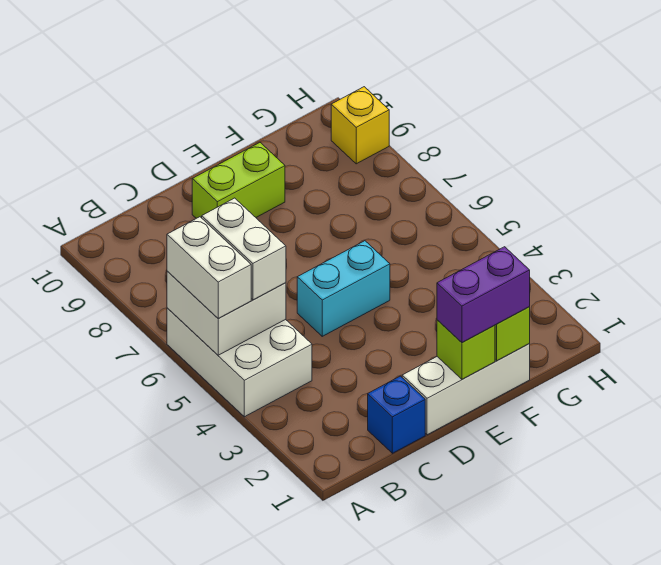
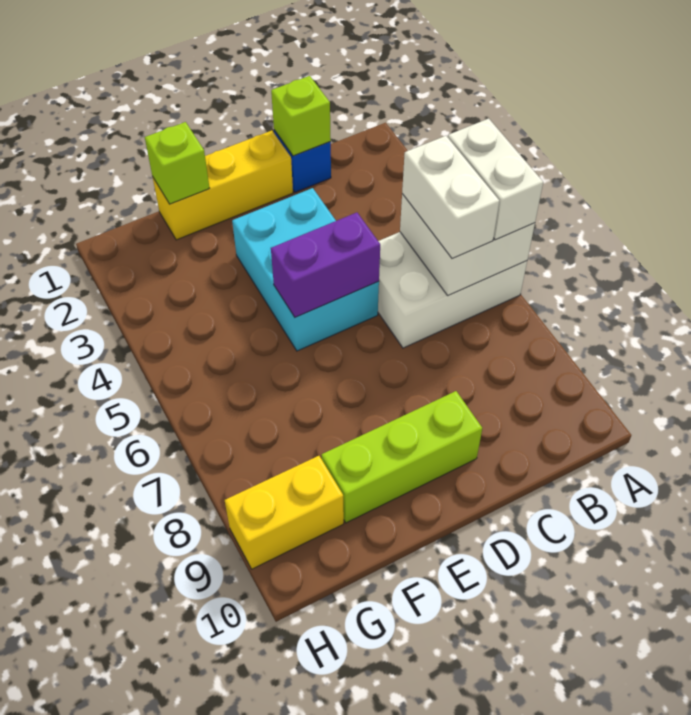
white 2x3 brick [167,308,312,417] -> white 2x3 brick turned to [378,232,527,348]
white 1x3 brick [402,344,530,435] -> yellow 1x3 brick [153,131,293,240]
cyan 1x2 brick [297,241,390,336] -> cyan 2x3 brick [232,188,379,351]
lime 1x2 brick [192,143,285,218] -> lime 1x3 brick [322,391,482,523]
lime 1x1 brick [437,320,495,379] -> lime 1x1 brick moved to [271,76,331,156]
purple 1x2 brick [437,247,530,343] -> purple 1x2 brick moved to [271,213,380,317]
yellow 1x1 brick [331,87,389,164] -> yellow 1x2 brick [225,456,344,569]

